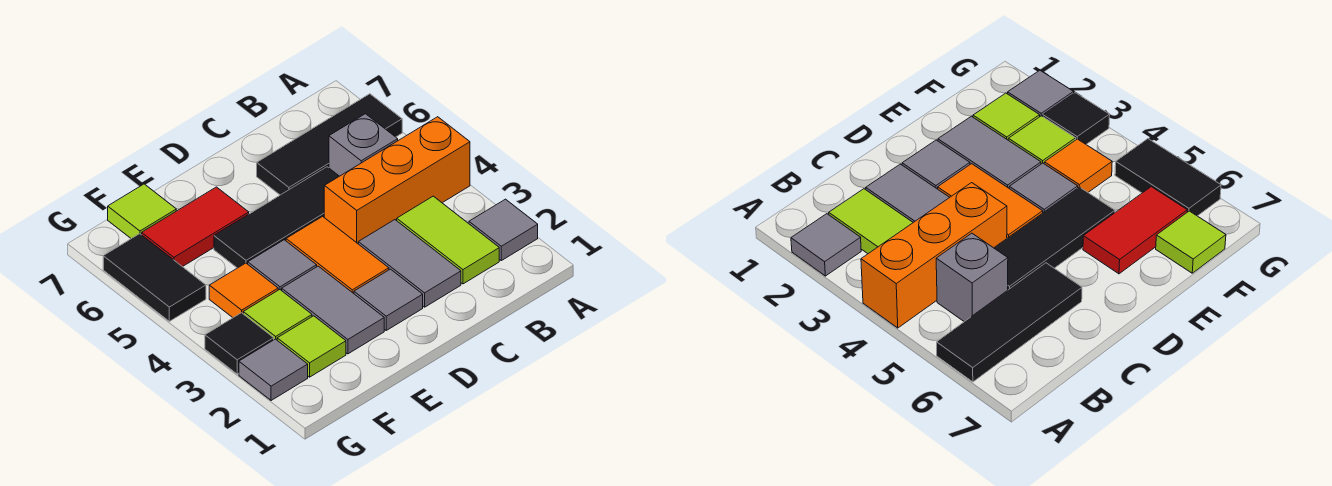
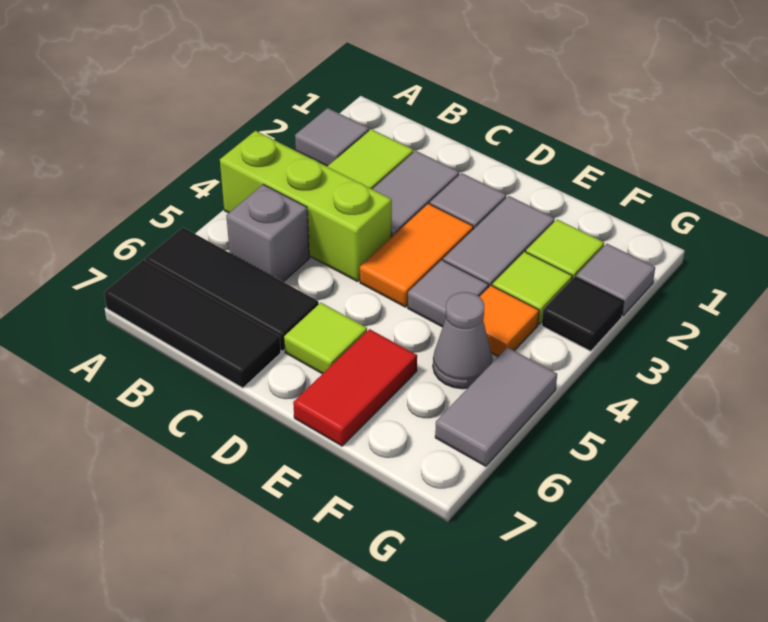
orange 1x3 brick [324,117,470,243] -> lime 1x3 brick [220,131,392,282]
black 1x3 tile [214,167,339,268] -> black 1x3 tile moved to [104,260,281,388]
red 1x2 tile [142,187,249,267] -> red 1x2 tile turned to [293,329,417,446]
none -> grey 1x1 cone [433,292,493,389]
lime 1x1 tile [108,184,176,239] -> lime 1x1 tile moved to [284,303,367,374]
black 1x2 tile [103,234,206,321] -> grey 1x2 tile [435,347,557,466]

